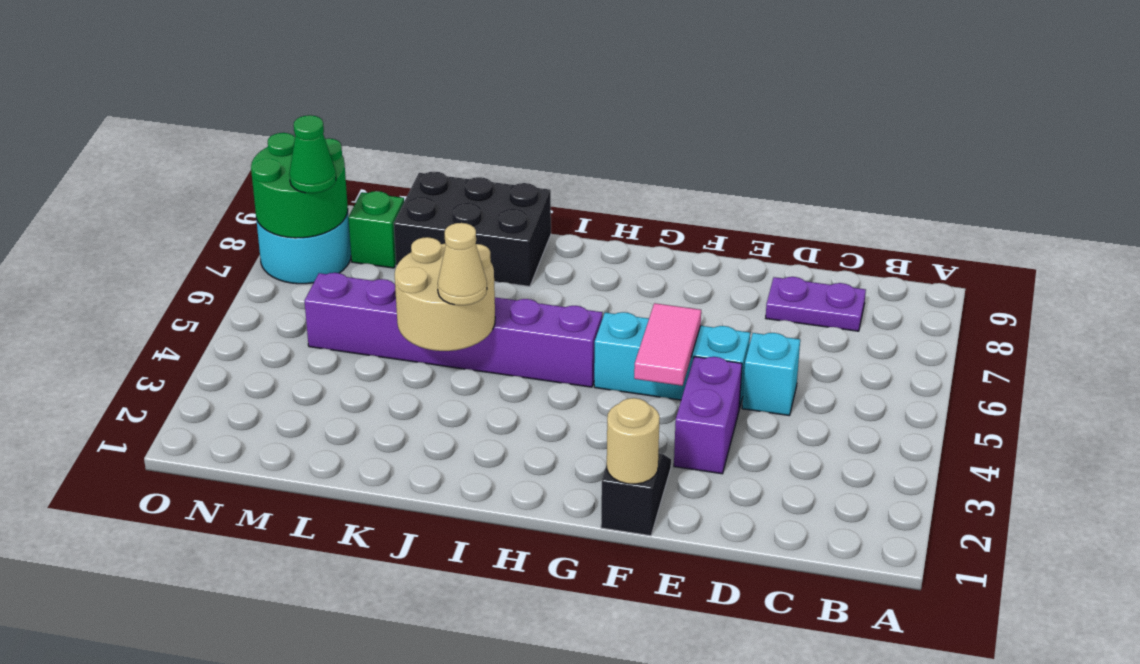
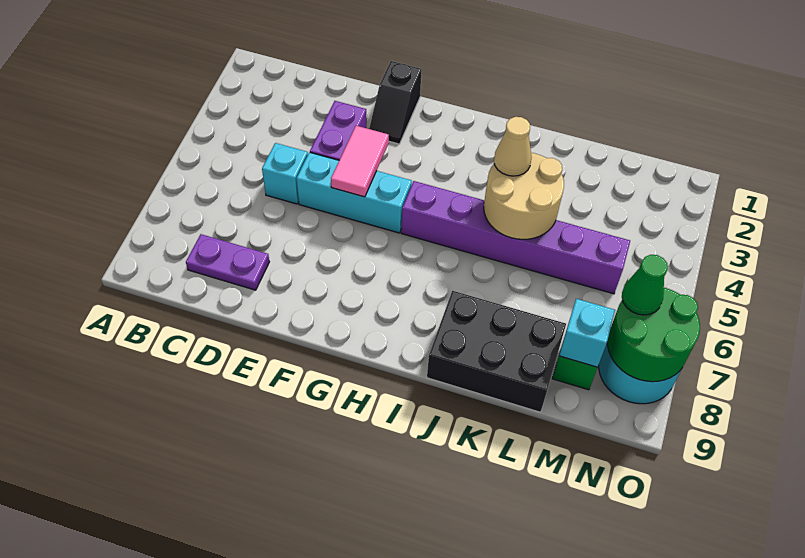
tan 1x1 round brick [607,398,660,484] -> none
none -> cyan 1x1 brick [559,299,615,367]

